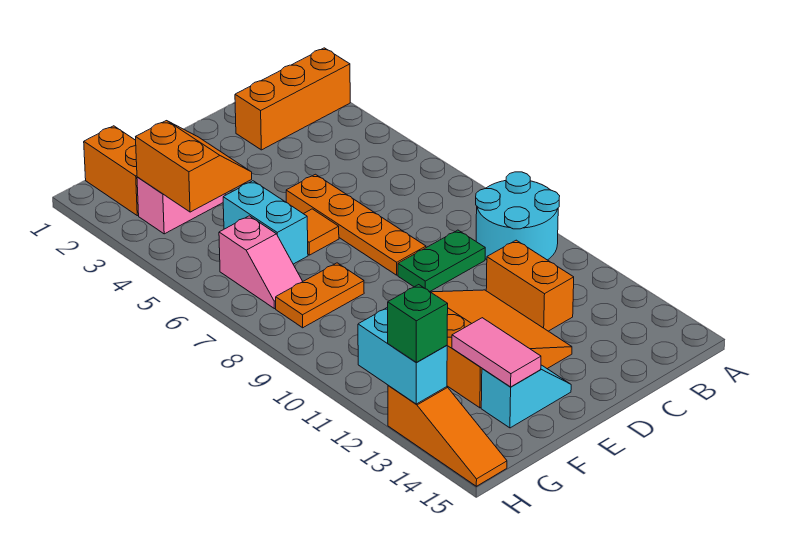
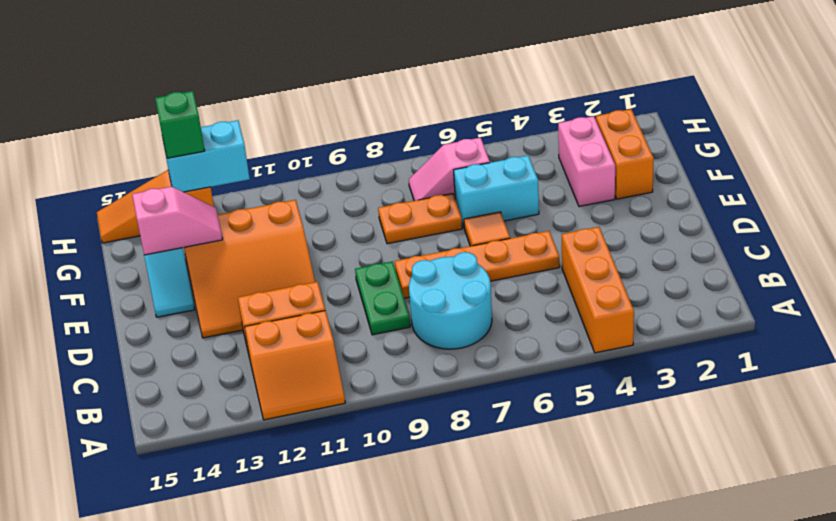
orange 1x3 brick [235,48,350,150] -> orange 1x3 brick moved to [562,227,634,353]
cyan 2x2 round brick [476,172,560,260] -> cyan 2x2 round brick moved to [409,252,492,349]
orange 2x2 slope [136,121,252,212] -> orange 2x2 slope moved to [244,311,345,420]
orange 1x2 plate [276,263,364,328] -> orange 1x2 plate turned to [378,193,462,244]
pink 1x2 tile [452,318,541,387] -> pink 1x2 slope [132,187,223,255]
orange 1x2 brick [84,126,139,216] -> orange 1x2 brick turned to [596,109,654,199]

